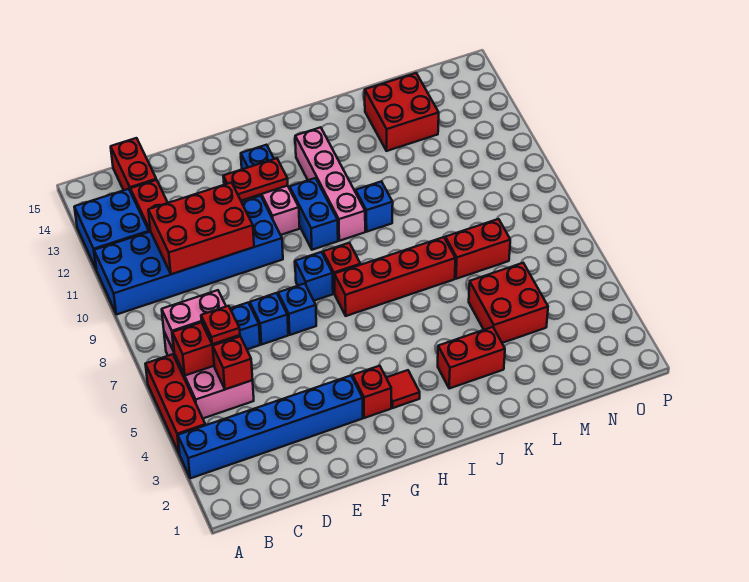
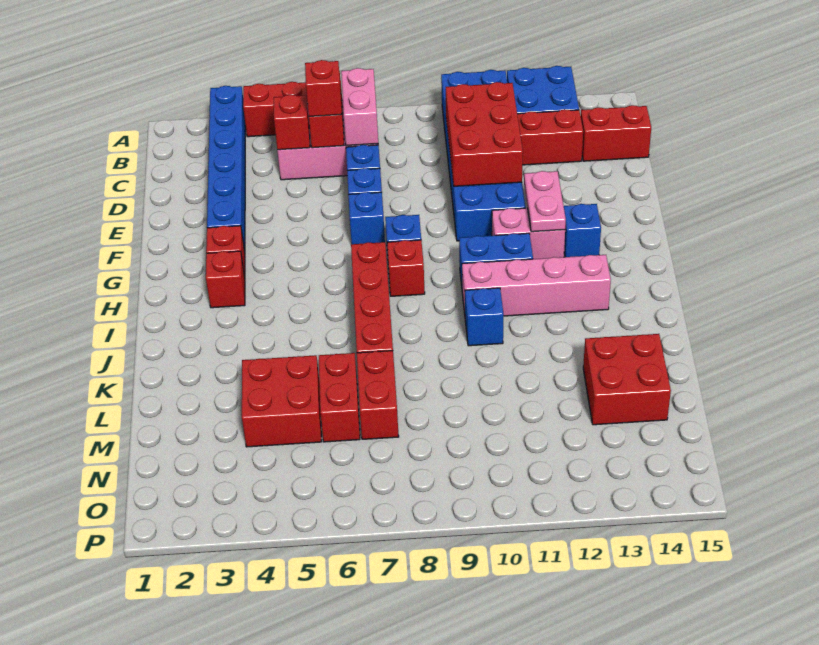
red 1x1 plate [201,306,240,344] -> red 1x1 brick [305,60,342,116]
red 1x2 plate [223,158,288,201] -> pink 1x2 plate [524,171,566,232]
red 1x1 tile [386,370,420,408] -> red 1x1 brick [206,251,245,308]
red 1x2 brick [438,327,505,389] -> red 1x2 brick moved to [319,353,360,442]

